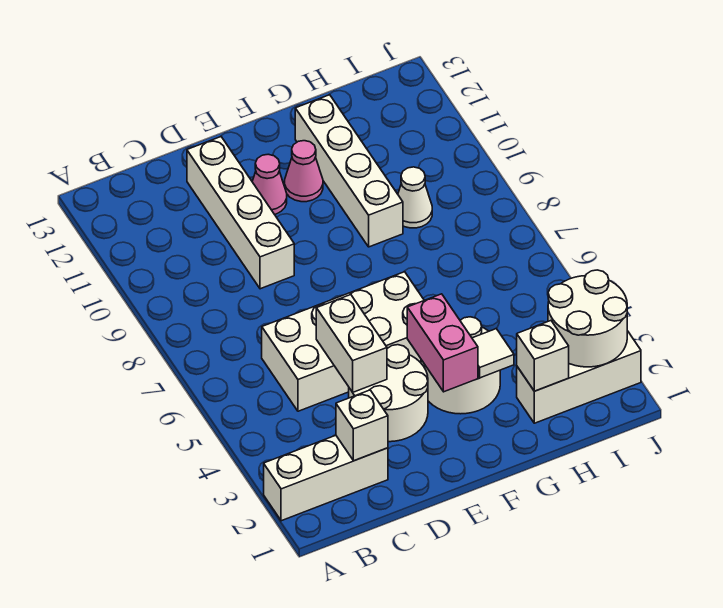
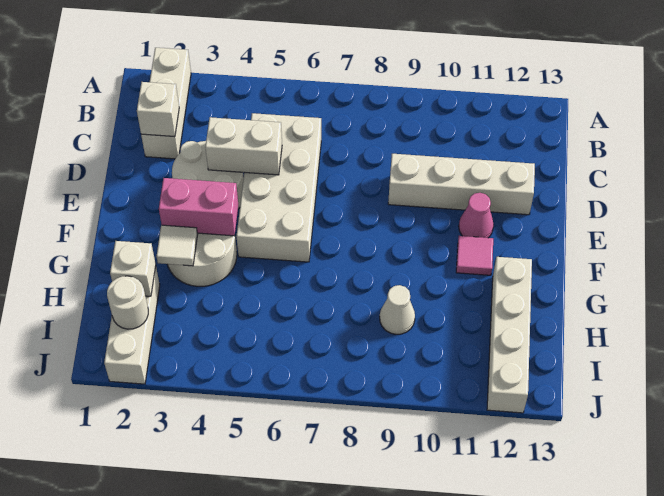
pink 1x1 cone [285,141,323,202] -> pink 1x1 tile [456,236,493,275]
white 1x4 brick [295,95,403,247] -> white 1x4 brick turned to [487,257,532,413]
white 2x2 round brick [548,270,627,367] -> white 1x1 round brick [107,276,148,329]

